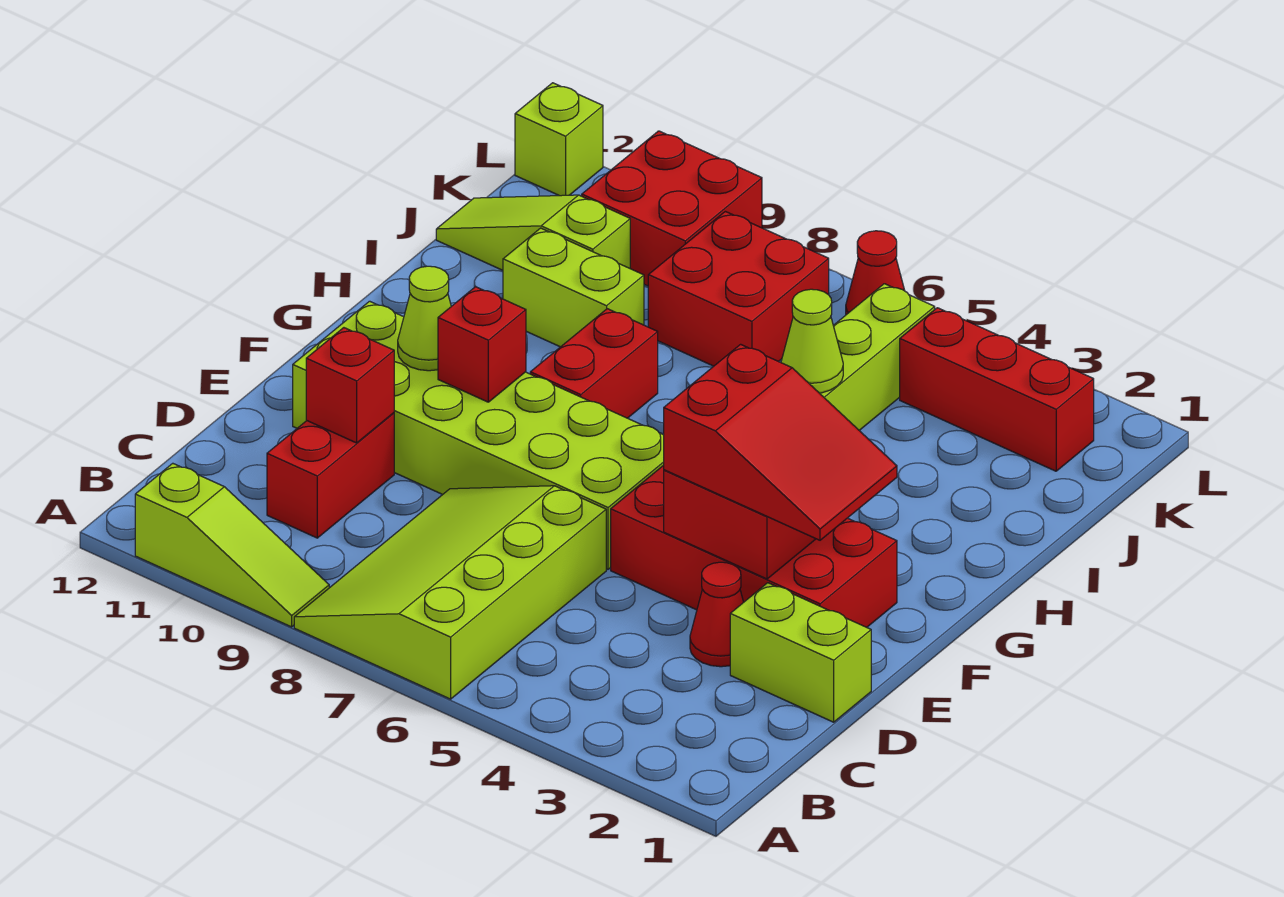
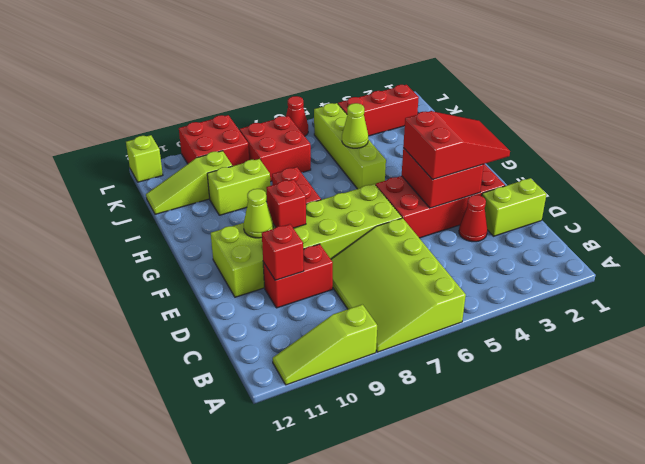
lime 1x3 slope [135,463,329,627] -> lime 1x3 slope turned to [273,304,377,385]
red 1x2 brick [267,413,394,538] -> red 1x2 brick turned to [263,244,333,308]

